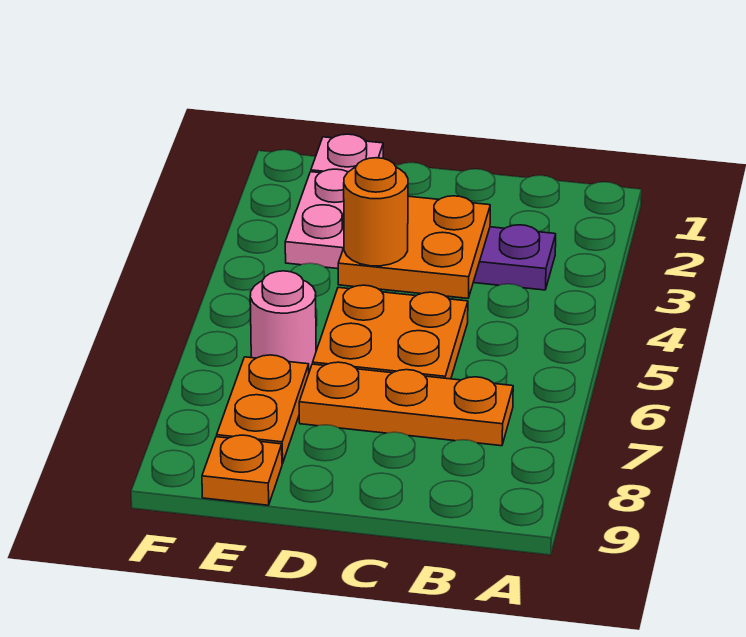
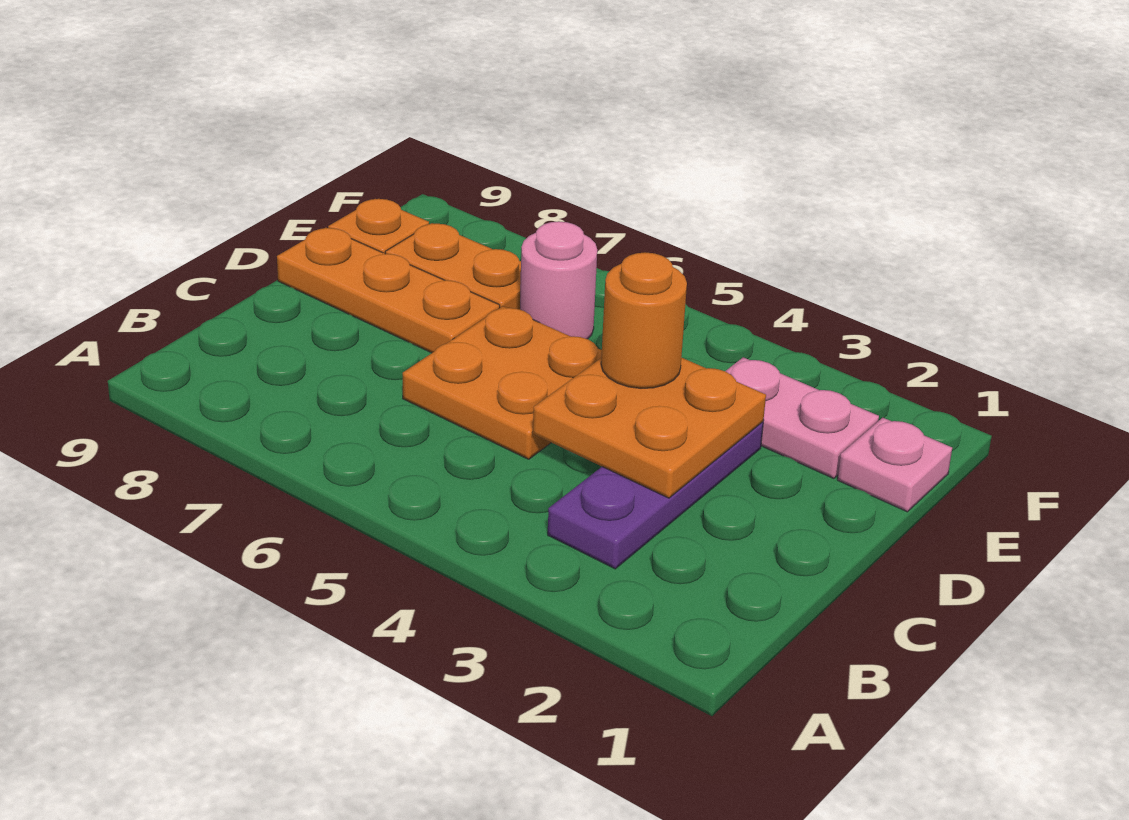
orange 1x3 plate [299,362,513,446] -> orange 1x3 plate turned to [277,228,500,353]

